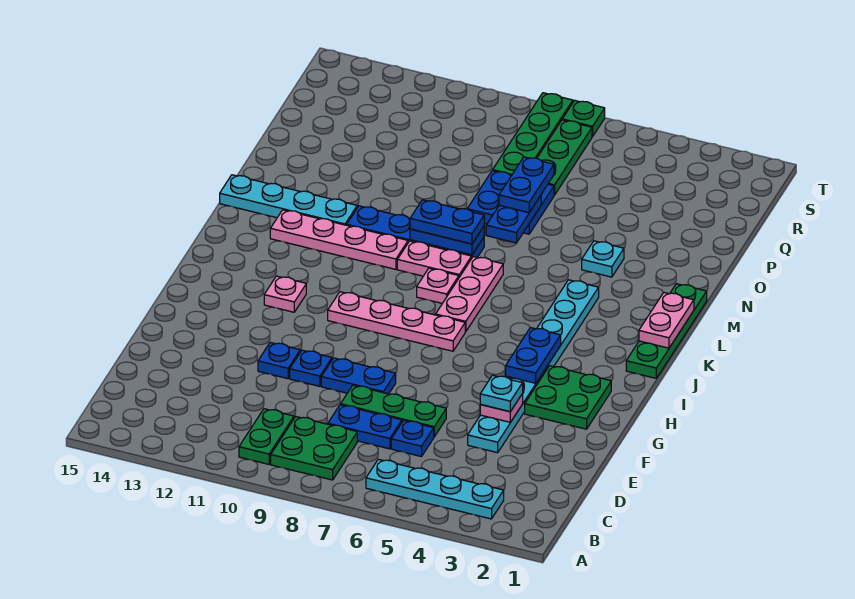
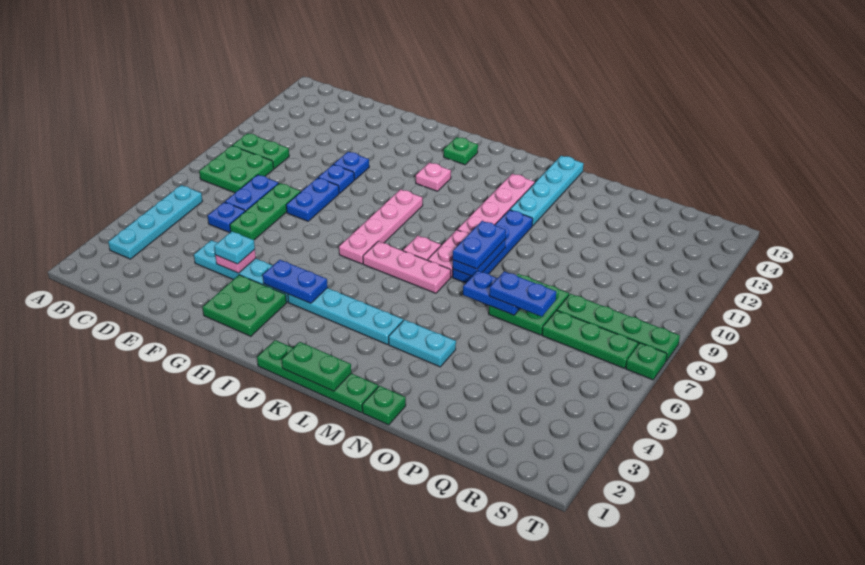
none -> green 1x1 plate [444,137,478,165]
pink 1x2 plate [639,293,694,348] -> green 1x2 plate [282,342,351,391]
none -> green 1x1 plate [362,386,406,425]
cyan 1x1 plate [582,241,624,277] -> cyan 1x2 plate [389,320,456,367]
blue 2x2 plate [467,171,554,234] -> green 2x2 plate [489,274,569,335]

